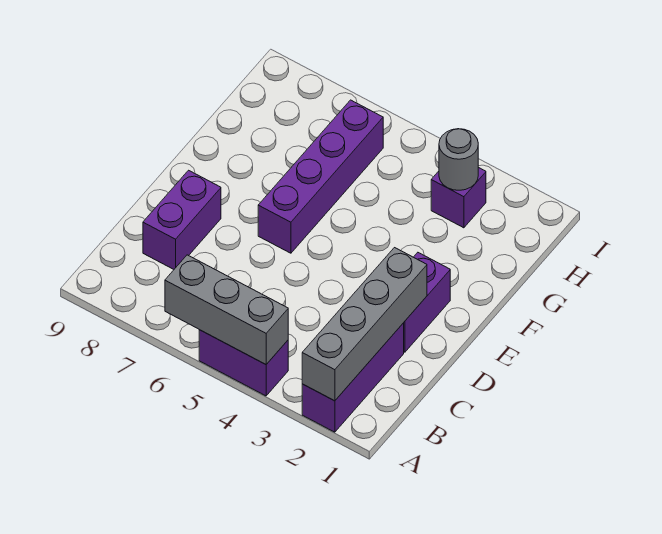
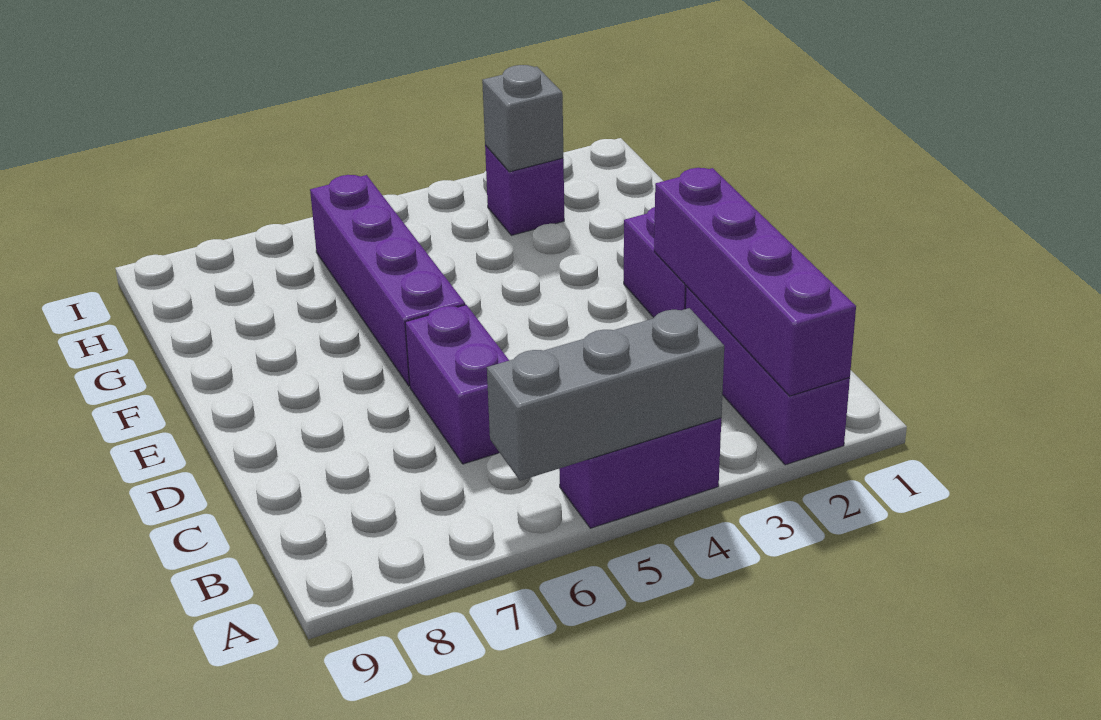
grey 1x4 brick [302,248,427,401] -> purple 1x4 brick [654,168,856,396]
purple 1x2 brick [143,170,221,269] -> purple 1x2 brick moved to [405,305,509,464]
grey 1x1 round brick [439,129,478,190] -> grey 1x1 brick [482,65,563,172]

